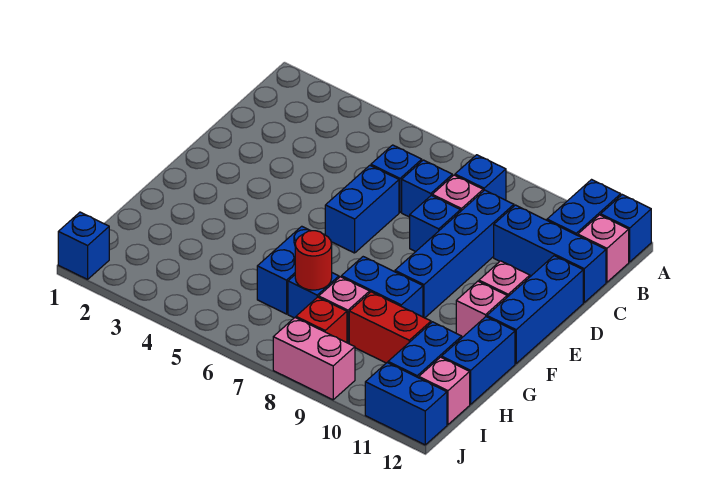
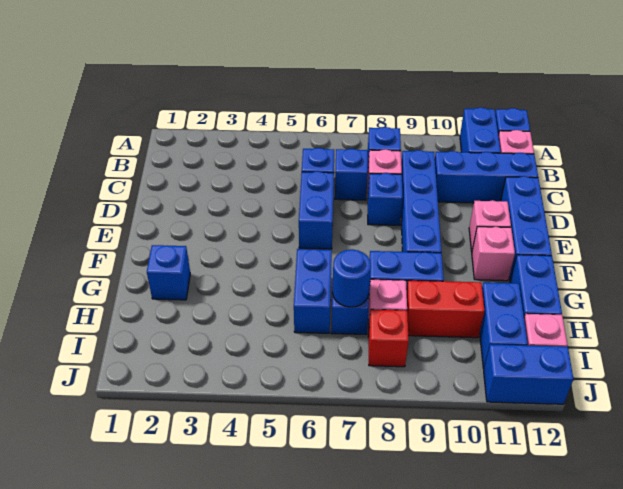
red 1x1 round brick [295,231,332,290] -> blue 1x1 round brick [332,249,371,307]
blue 1x1 brick [58,212,109,279] -> blue 1x1 brick moved to [147,245,190,300]
pink 1x2 brick [273,318,355,400] -> none

